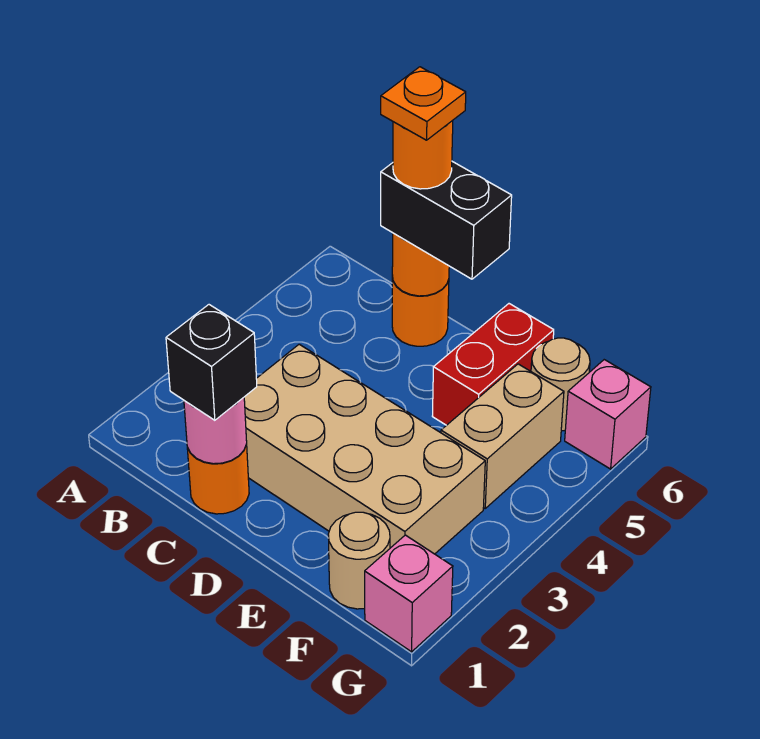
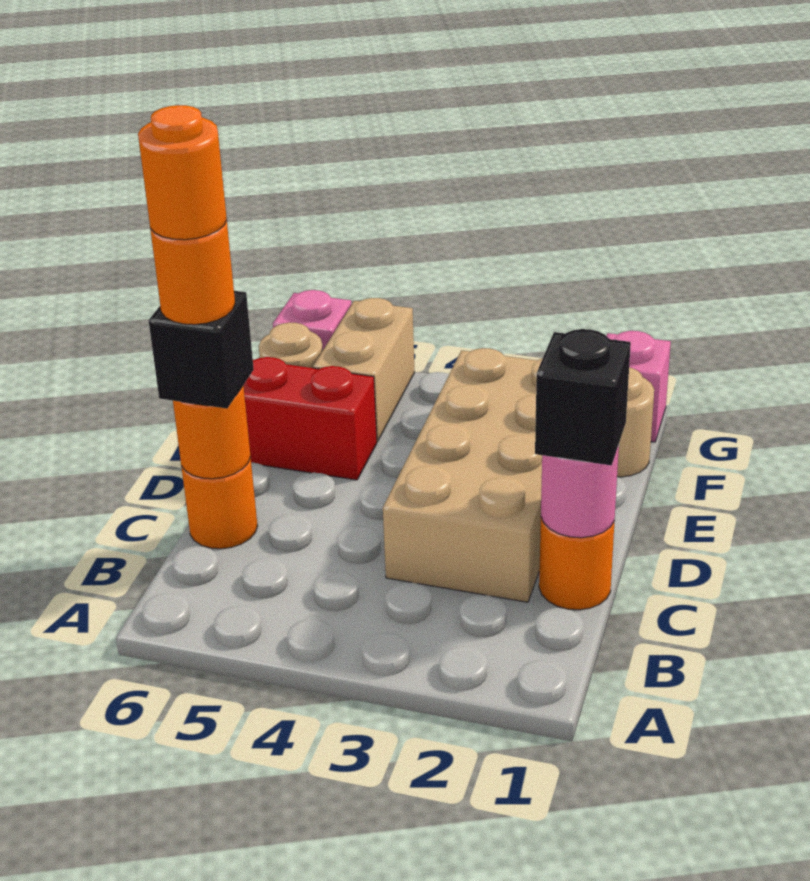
black 1x2 brick [381,162,512,279] -> black 1x1 brick [149,291,254,409]
orange 1x1 plate [381,67,466,140] -> orange 1x1 round brick [138,105,227,240]
tan 1x2 brick [441,364,564,508] -> tan 1x2 brick turned to [313,298,414,441]

